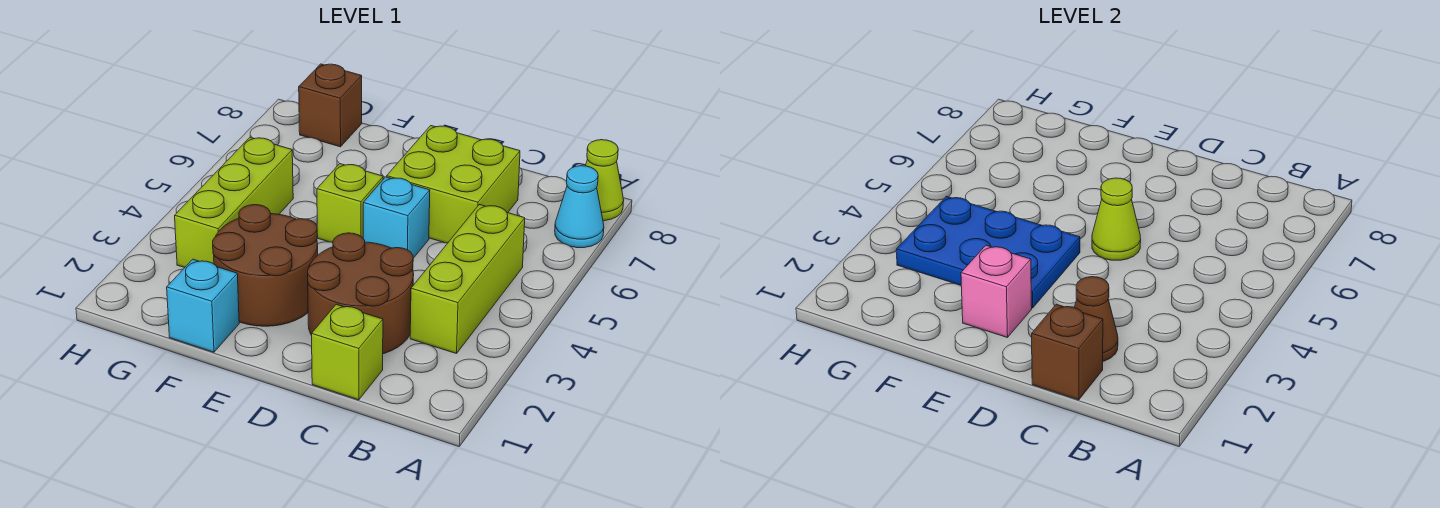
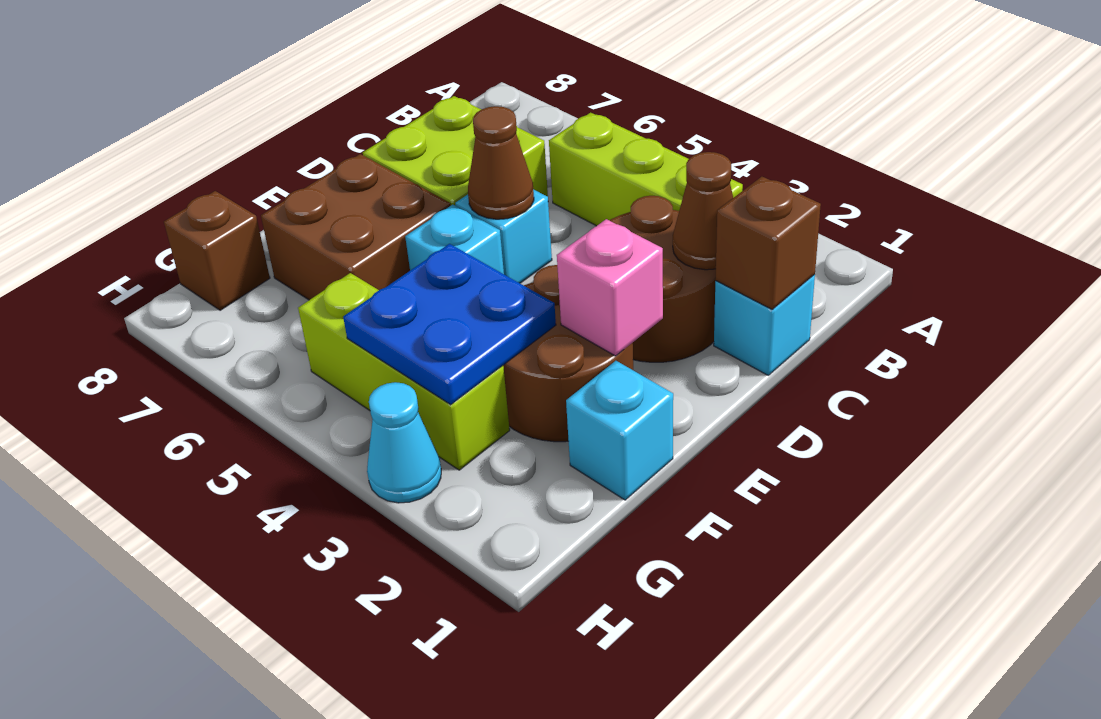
cyan 1x1 cone [555,166,604,248] -> cyan 1x1 cone moved to [367,382,441,503]
lime 1x1 cone [585,140,624,221] -> none
lime 1x1 brick [312,304,383,400] -> cyan 1x1 brick [714,274,815,375]
lime 1x1 cone [1092,178,1141,260] -> brown 1x1 cone [468,106,534,219]
blue 2x3 plate [896,196,1080,308] -> blue 2x2 plate [343,244,556,405]
lime 1x1 brick [317,164,383,243] -> cyan 1x1 brick [405,205,504,274]
none -> brown 2x2 brick [261,154,451,300]

